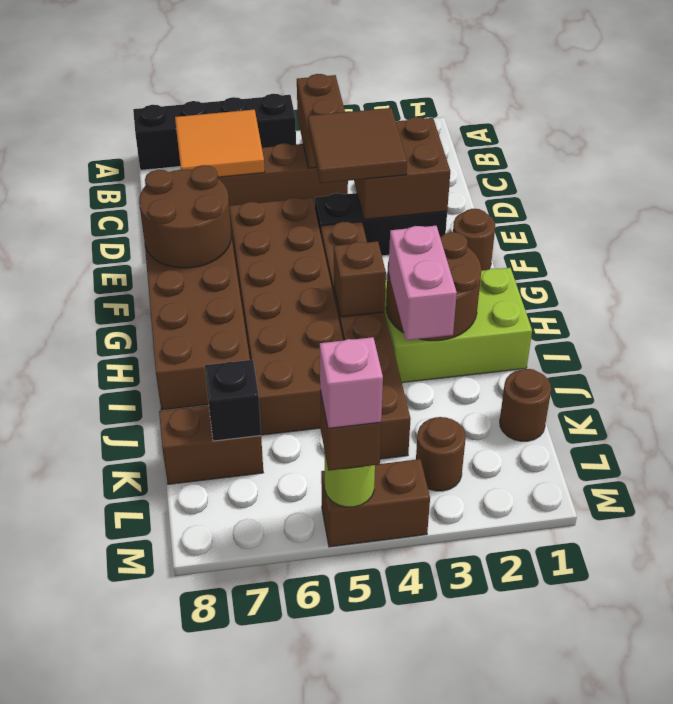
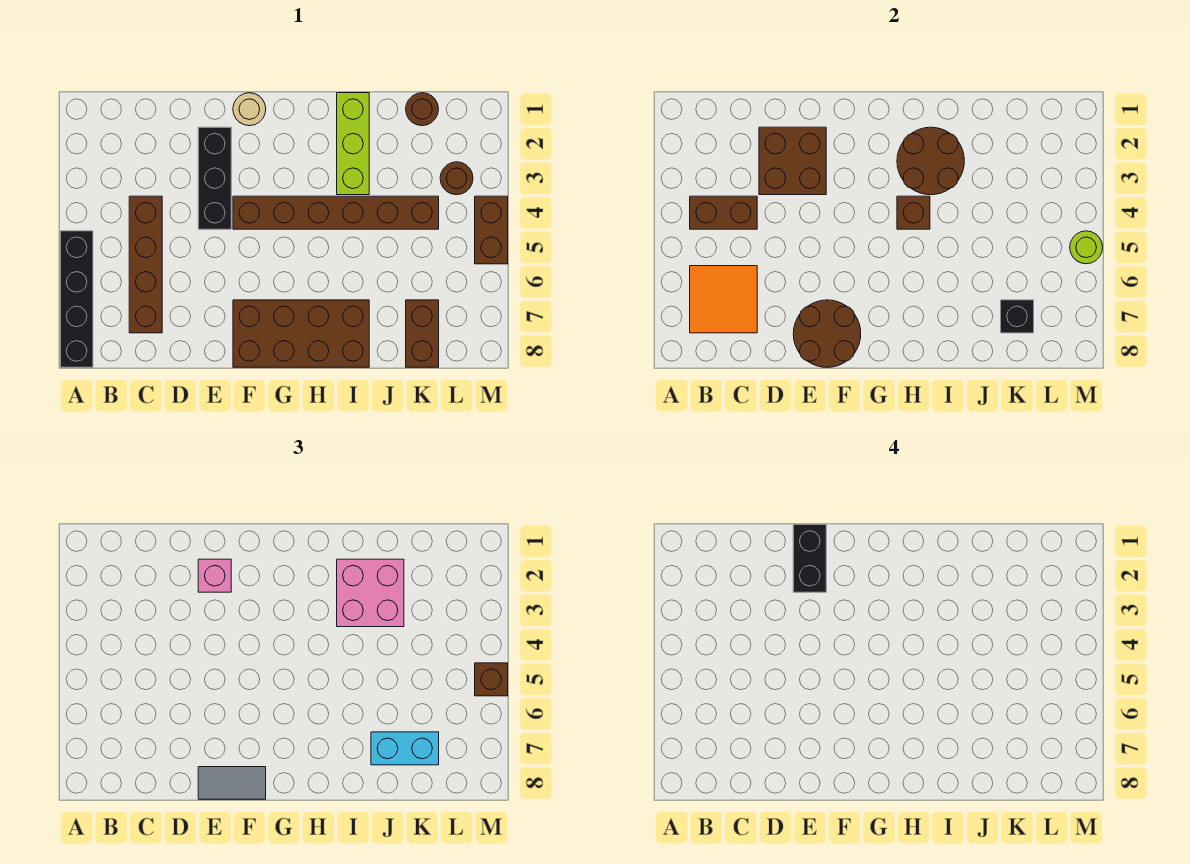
brown 2x2 tile [308,108,407,183] -> none
none -> black 1x2 brick [793,525,826,592]
brown 2x6 brick [229,198,343,435] -> none
none -> grey 1x2 tile [198,767,266,799]
brown 1x1 round brick [453,209,495,271] -> tan 1x1 round brick [233,93,266,126]
lime 2x3 brick [384,268,532,383] -> lime 1x3 brick [337,93,369,195]
pink 1x2 brick [389,226,457,340] -> pink 2x2 brick [337,559,404,627]
none -> cyan 1x2 brick [371,732,439,765]
pink 1x1 brick [320,337,383,428] -> pink 1x1 brick moved to [198,559,231,592]

